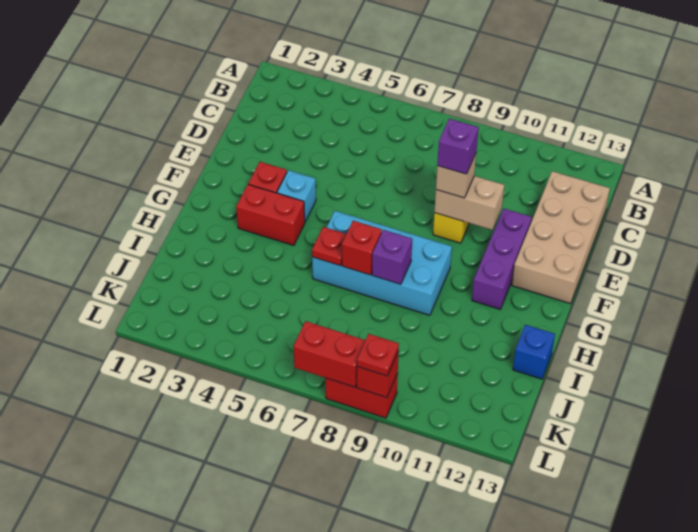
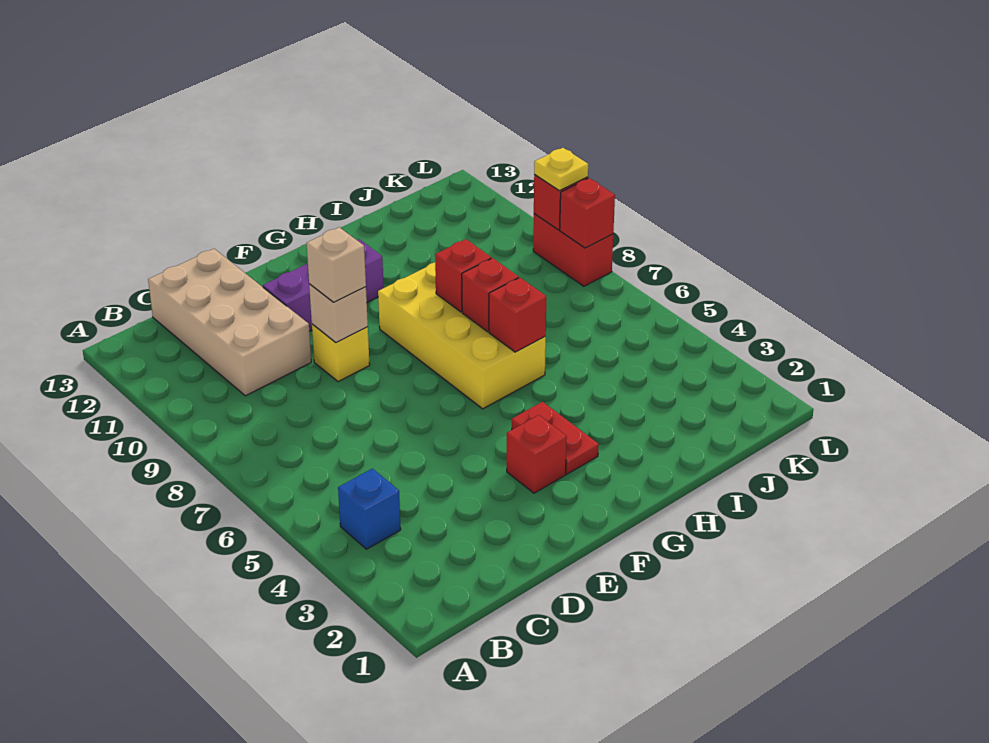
tan 2x4 brick [512,171,610,304] -> tan 2x4 brick turned to [148,249,311,396]
tan 1x2 brick [434,176,504,230] -> tan 1x1 brick [309,284,368,343]
purple 1x1 brick [437,119,479,174] -> none
cyan 1x1 brick [277,170,316,222] -> none
red 1x2 brick [236,184,305,246] -> red 1x2 plate [512,402,599,474]
cyan 2x4 brick [312,211,452,315] -> yellow 2x4 brick [378,263,546,409]
red 1x1 plate [312,227,346,266] -> red 1x1 brick [489,278,546,352]
purple 1x1 brick [372,230,412,284] -> red 1x1 brick [435,239,491,312]
blue 1x1 brick [513,325,555,379] -> blue 1x1 brick moved to [338,469,401,549]
red 1x2 brick [293,321,365,387] -> red 1x1 brick [560,178,615,248]
red 1x1 plate [357,334,399,376] -> yellow 1x1 plate [534,148,588,191]

